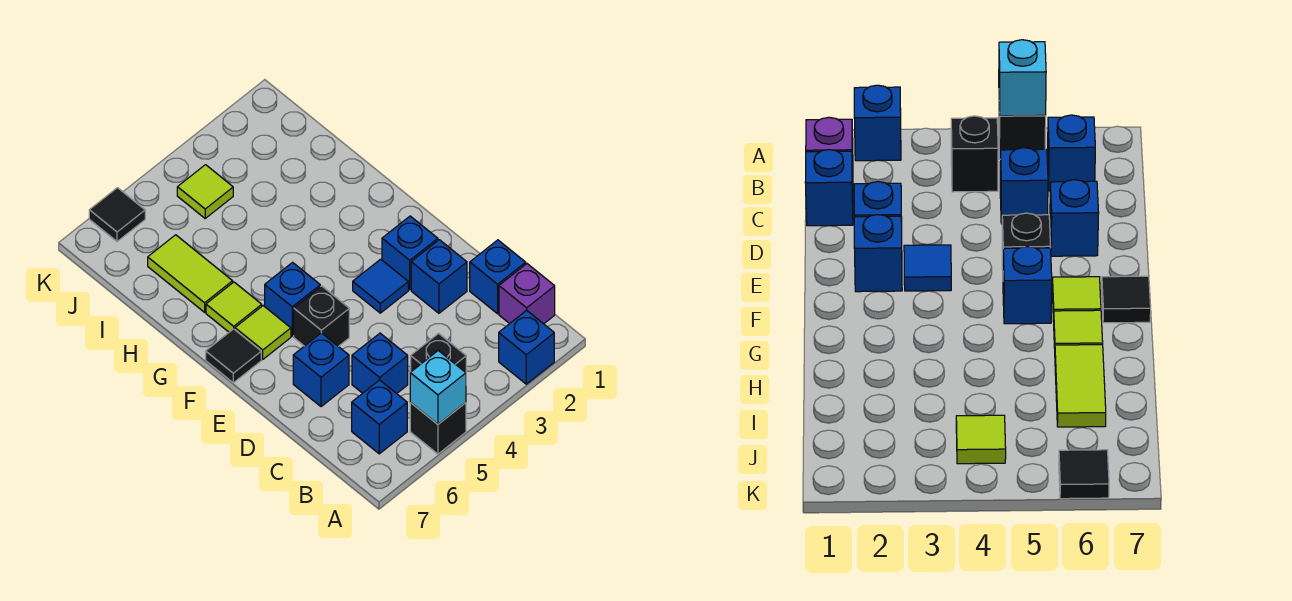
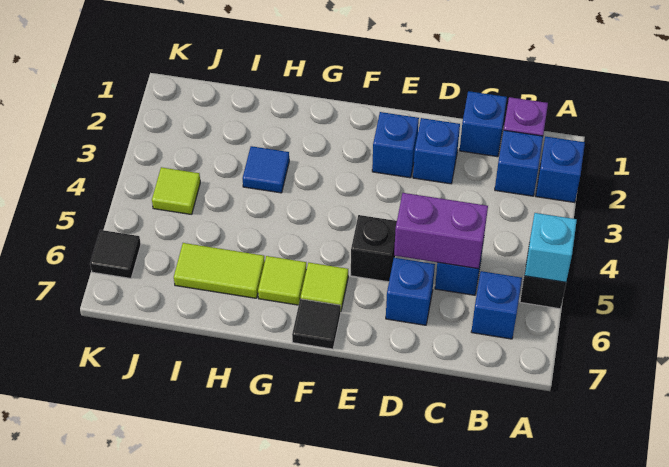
black 1x1 brick [411,333,466,372] -> none
none -> purple 1x2 brick [394,193,488,269]
blue 1x1 tile [353,259,408,313] -> blue 1x1 tile moved to [243,146,289,193]
blue 1x1 brick [265,262,320,336] -> blue 1x1 brick moved to [495,130,543,196]

